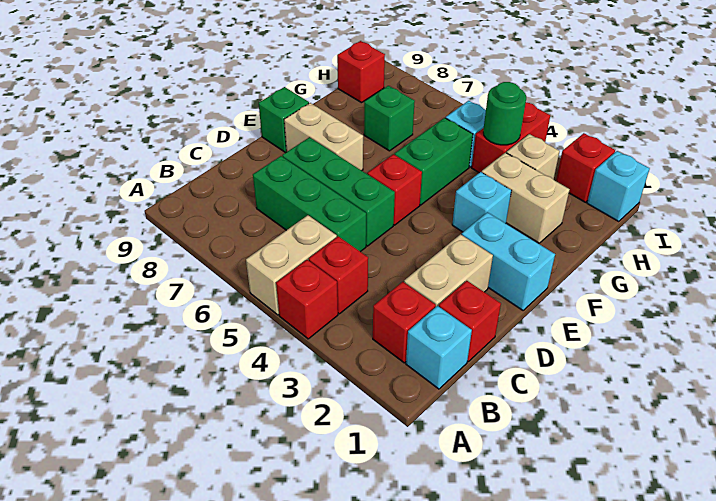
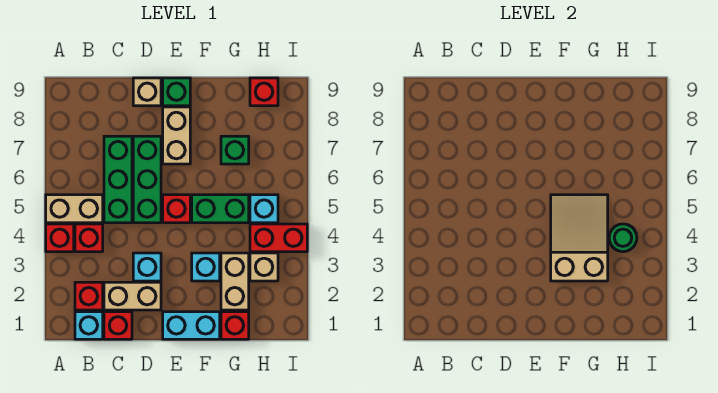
none -> tan 1x1 brick [133,78,161,106]
cyan 1x2 brick [462,212,555,310] -> cyan 1x2 brick turned to [163,312,220,339]
none -> tan 2x3 slope [551,195,608,281]
cyan 1x1 brick [587,151,650,222] -> cyan 1x1 brick moved to [133,253,161,281]
red 1x1 brick [556,133,615,202] -> red 1x1 brick moved to [221,312,249,339]

